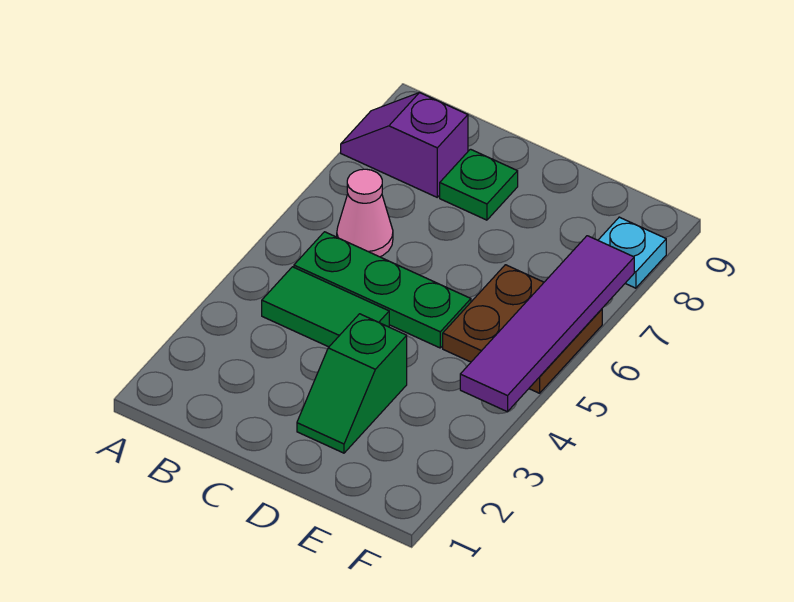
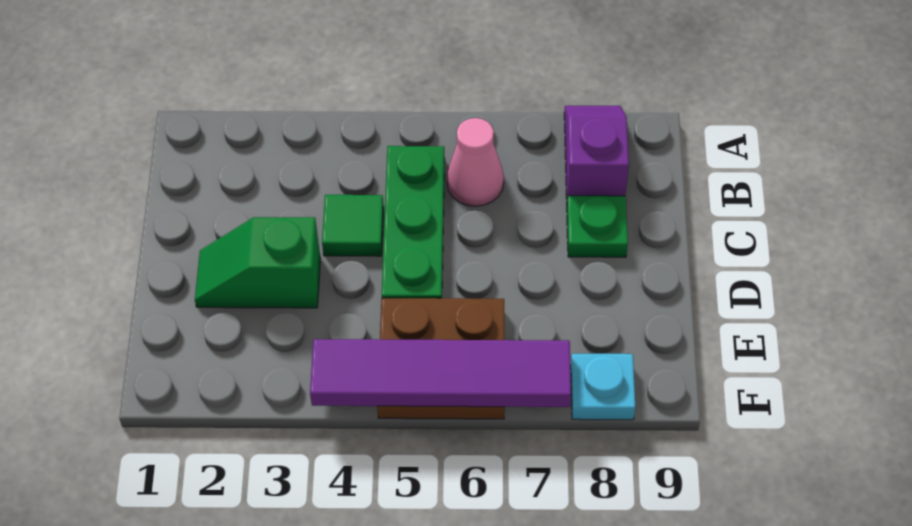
green 1x2 tile [262,267,389,347] -> green 1x1 tile [322,195,384,256]

